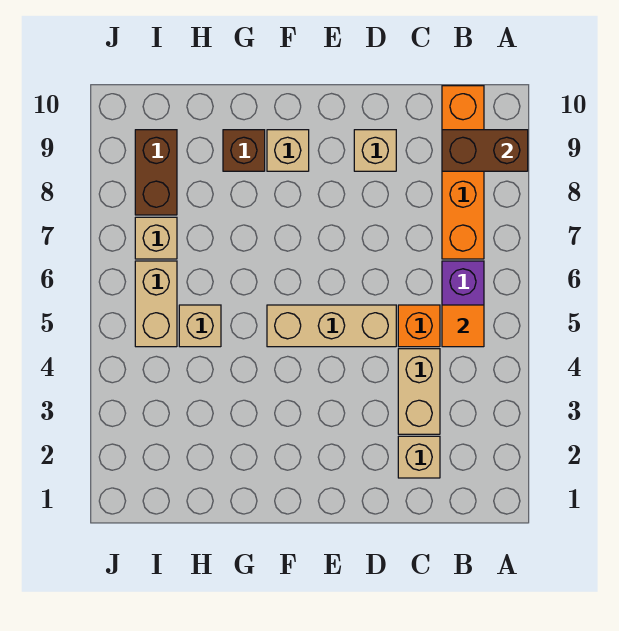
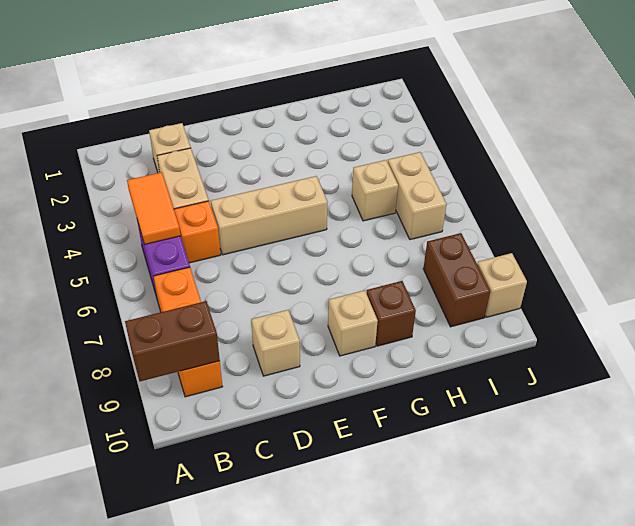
orange 1x1 tile [442,305,484,347] -> orange 1x2 tile [127,172,180,244]
orange 1x4 brick [442,86,484,259] -> orange 1x3 brick [154,267,223,397]
tan 1x1 brick [135,217,177,259] -> tan 1x1 brick moved to [477,253,527,317]

